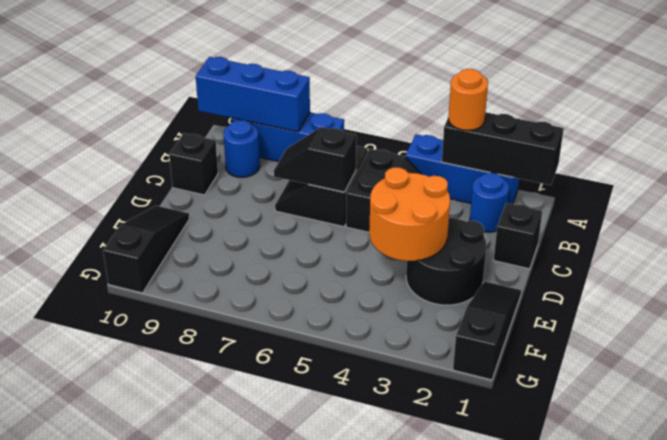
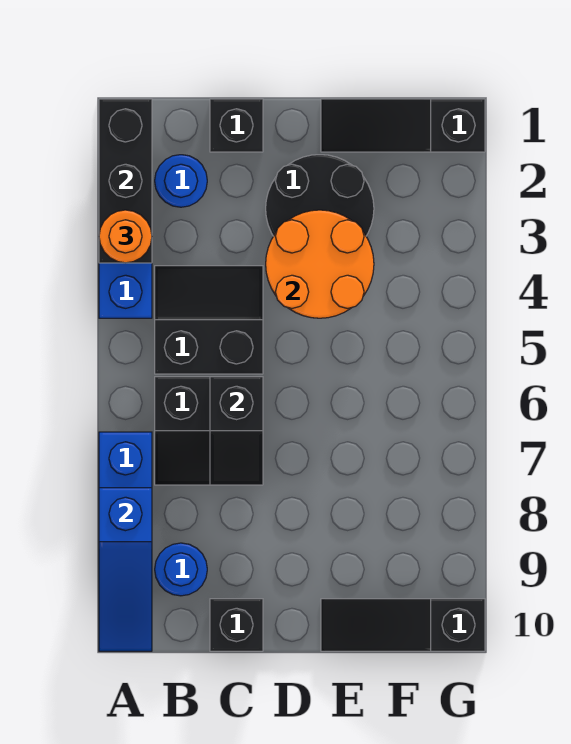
blue 1x3 brick [196,57,310,132] -> blue 1x3 slope [99,488,152,651]

